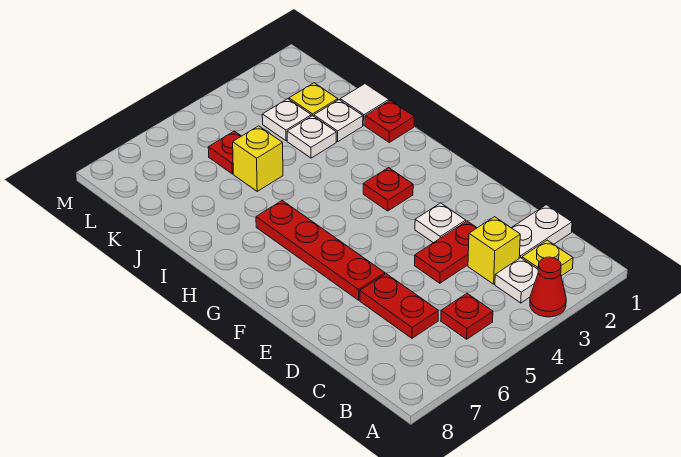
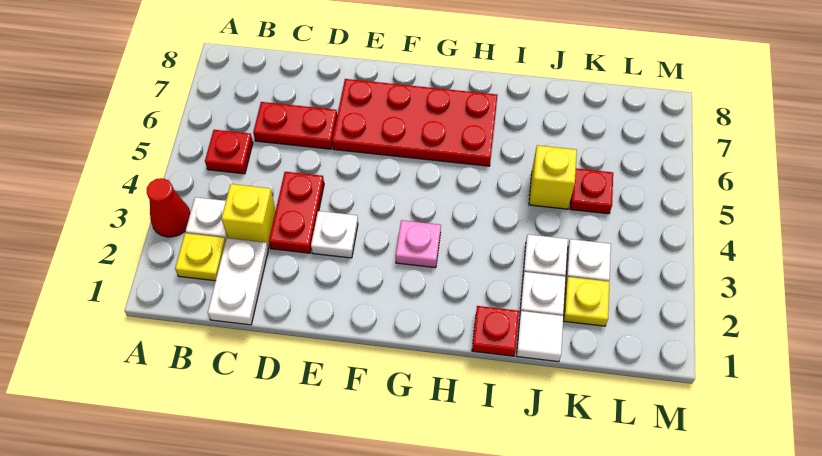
red 1x4 plate [256,201,385,300] -> red 2x4 plate [332,79,498,166]
red 1x1 plate [363,168,413,211] -> pink 1x1 plate [396,220,441,268]

